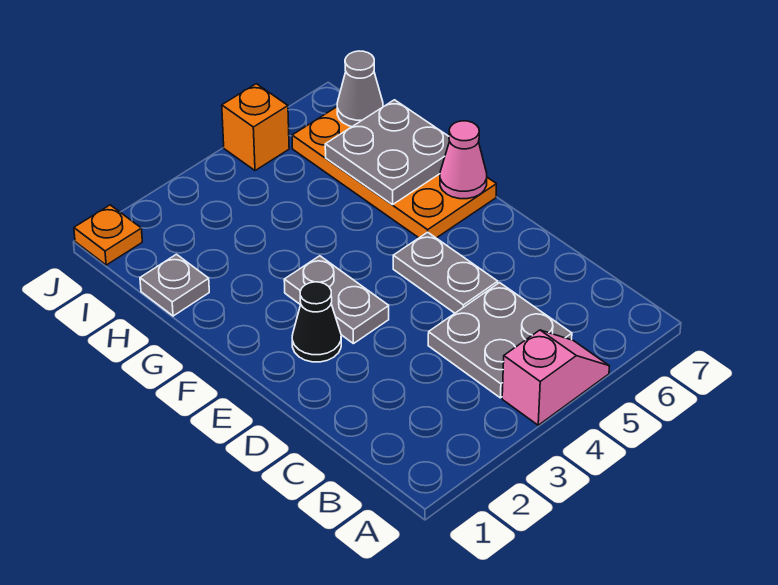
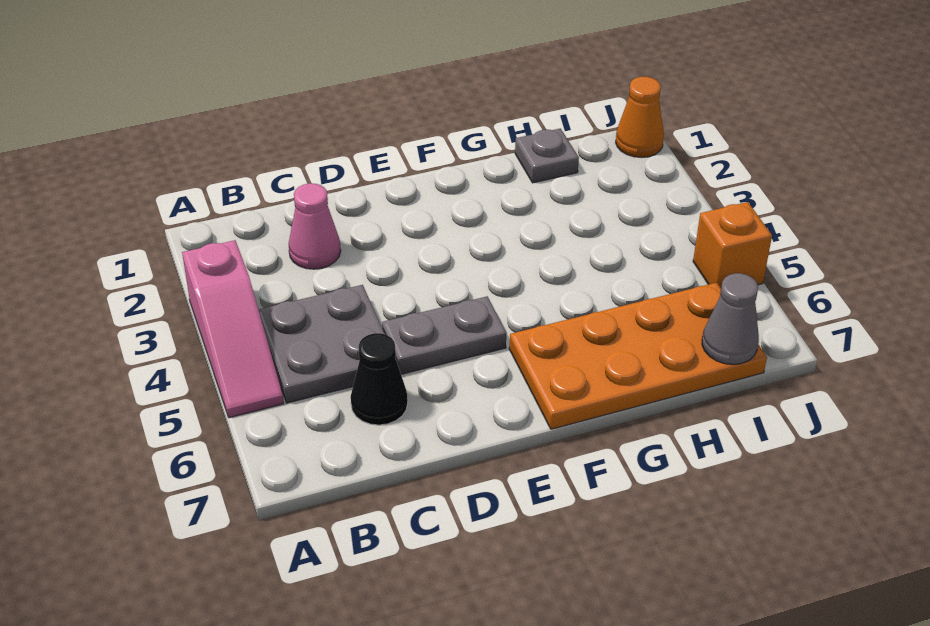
pink 1x2 slope [502,330,610,425] -> pink 1x3 slope [182,240,284,418]
black 1x1 cone [292,282,341,362] -> black 1x1 cone moved to [351,333,408,425]
grey 1x2 plate [284,256,389,344] -> none
pink 1x1 cone [440,121,487,199] -> pink 1x1 cone moved to [289,183,341,269]
grey 2x2 plate [325,100,449,205] -> none
orange 1x1 plate [74,205,142,265] -> orange 1x1 cone [616,77,664,158]

